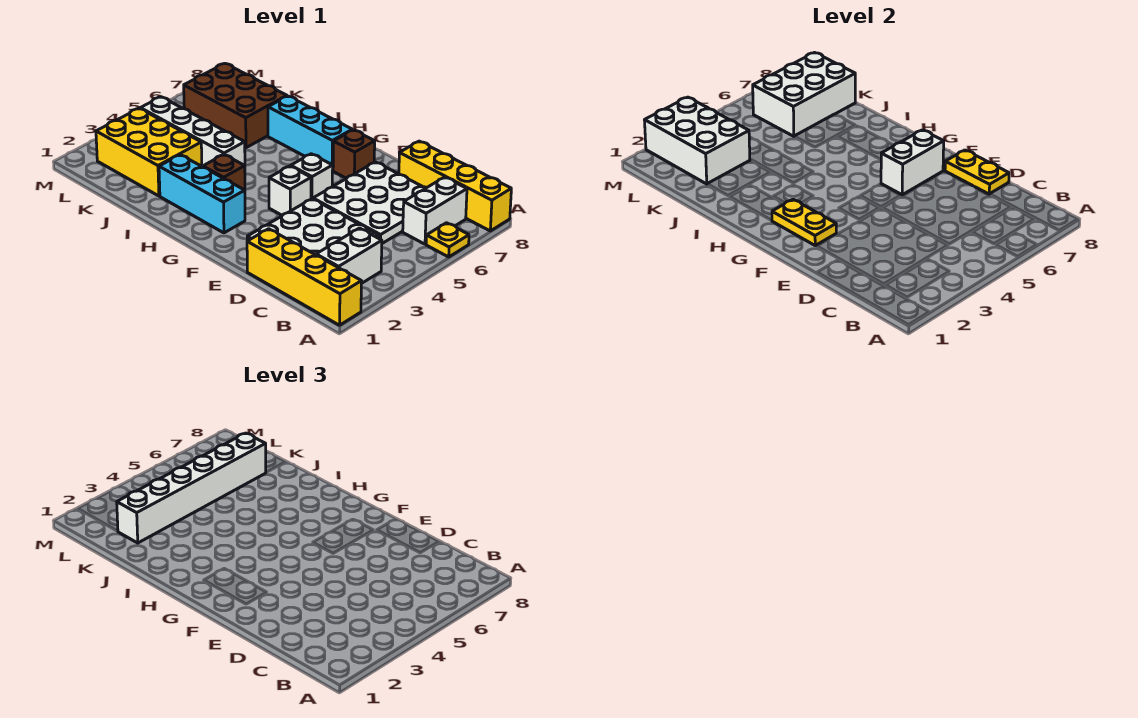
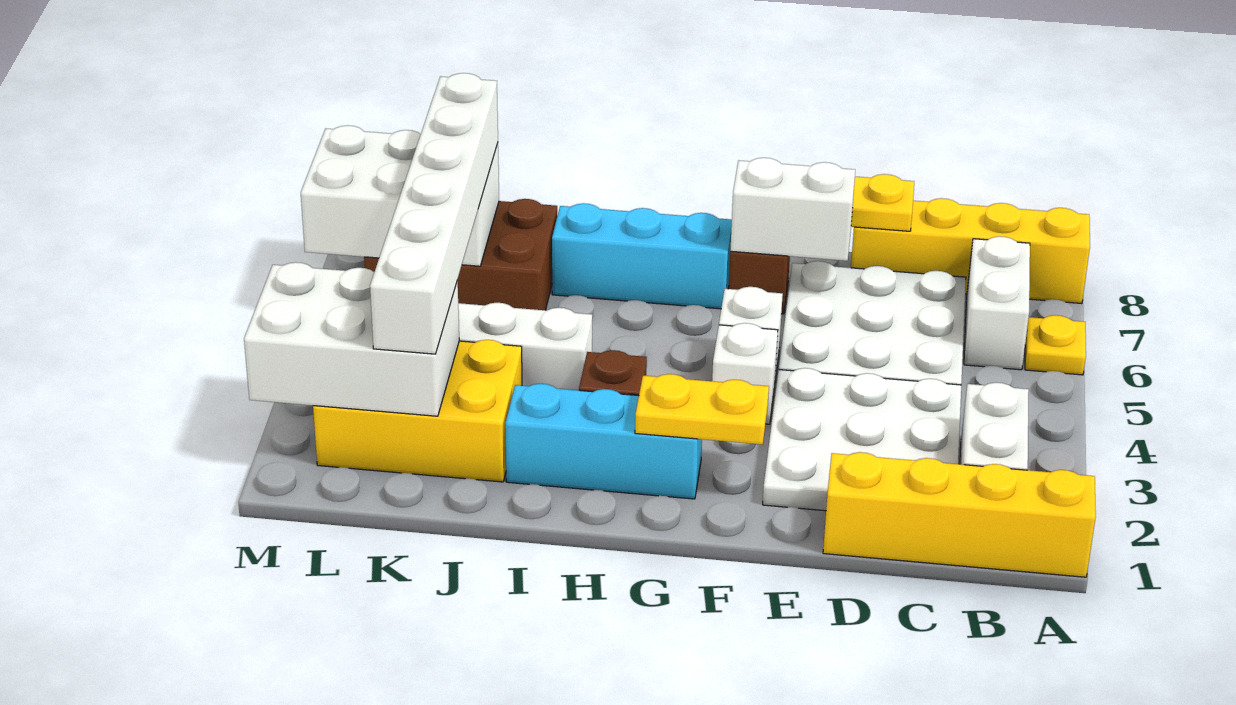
white 1x2 brick [881,130,944,195] -> white 1x2 brick turned to [730,158,855,261]
white 2x3 brick [753,53,855,136] -> white 2x3 brick turned to [301,125,499,266]

